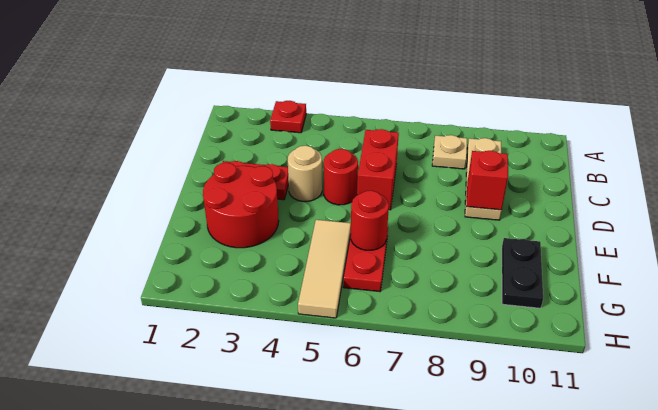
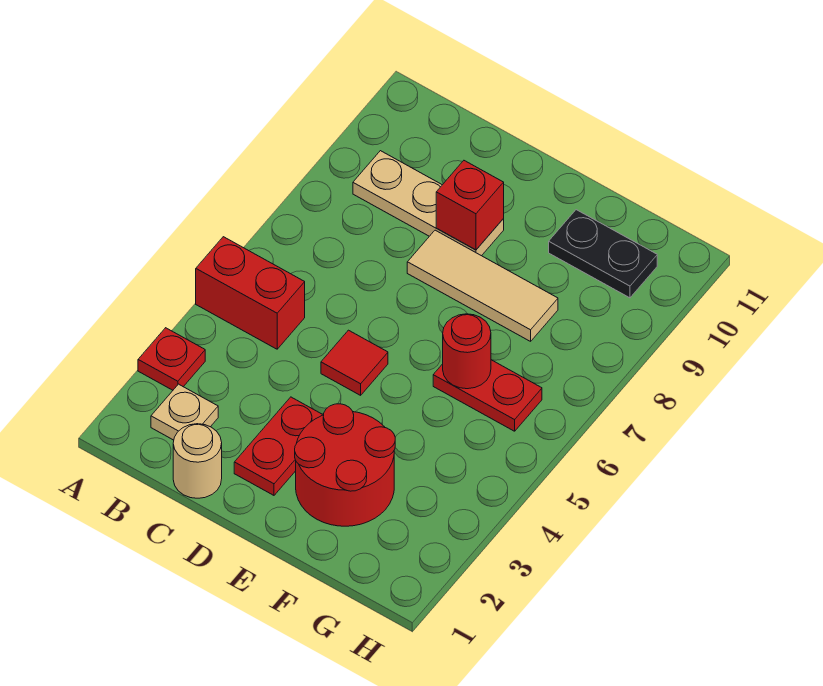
tan 1x1 plate [432,135,467,169] -> tan 1x1 plate moved to [151,384,218,440]
red 1x2 brick [357,129,399,210] -> red 1x2 brick moved to [196,237,305,349]
tan 1x1 round brick [288,146,322,201] -> tan 1x1 round brick moved to [173,424,222,498]
red 1x1 round brick [324,149,358,205] -> red 1x1 tile [321,330,388,395]
tan 1x3 tile [298,220,351,318] -> tan 1x3 tile moved to [407,230,558,341]

